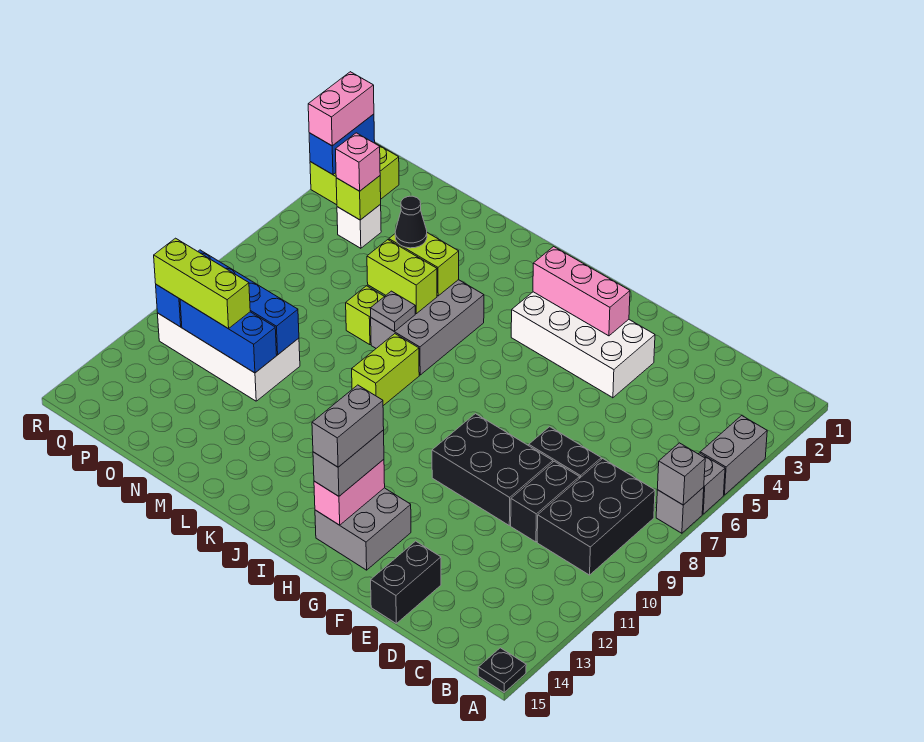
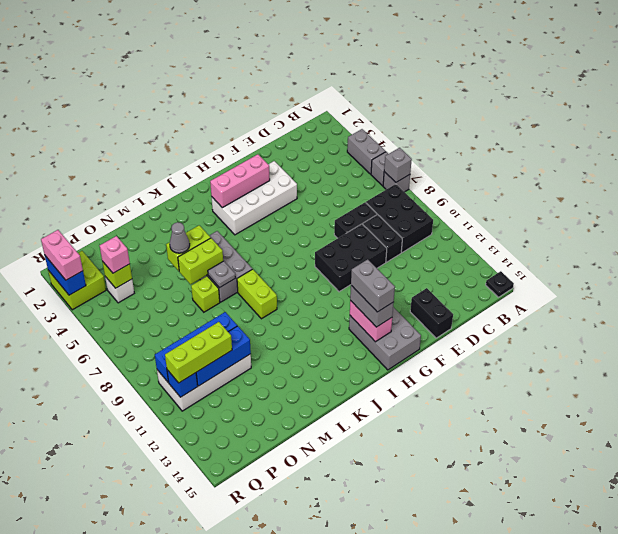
grey 2x2 brick [315,488,411,570] -> grey 2x3 brick [349,307,421,370]
black 1x1 cone [395,196,427,248] -> grey 1x1 cone [170,222,190,253]

